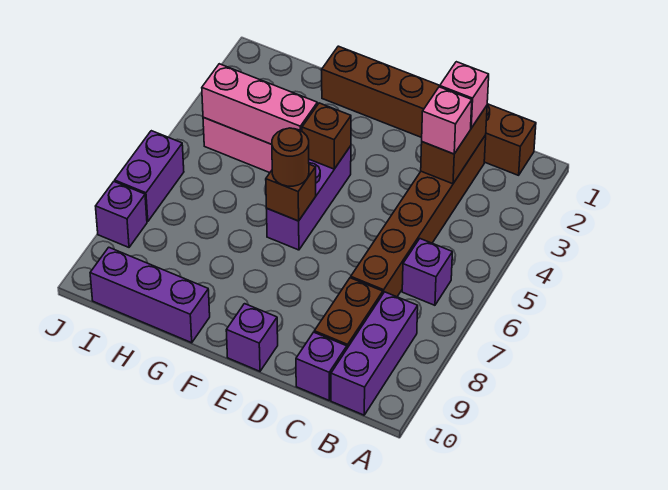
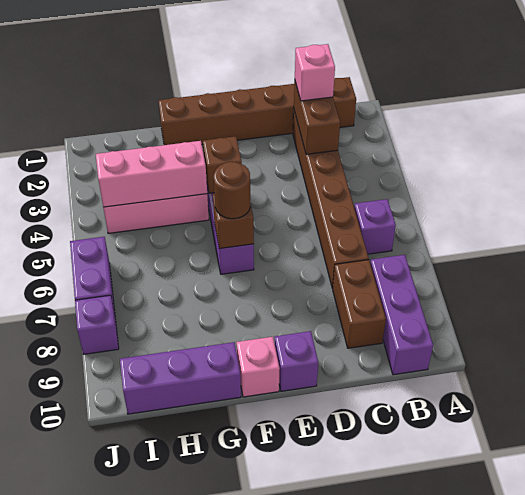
pink 1x1 brick [422,87,472,154] -> pink 1x1 brick moved to [236,337,280,397]
purple 1x1 brick [296,332,347,400] -> none

